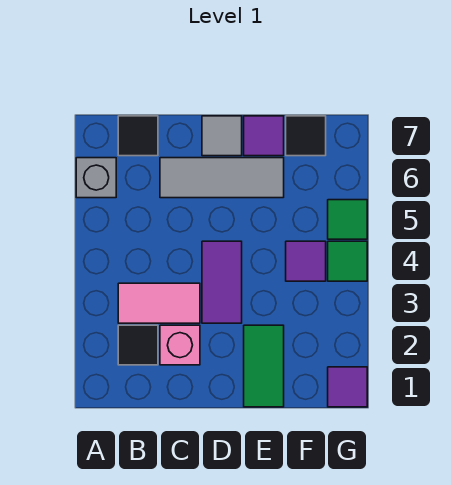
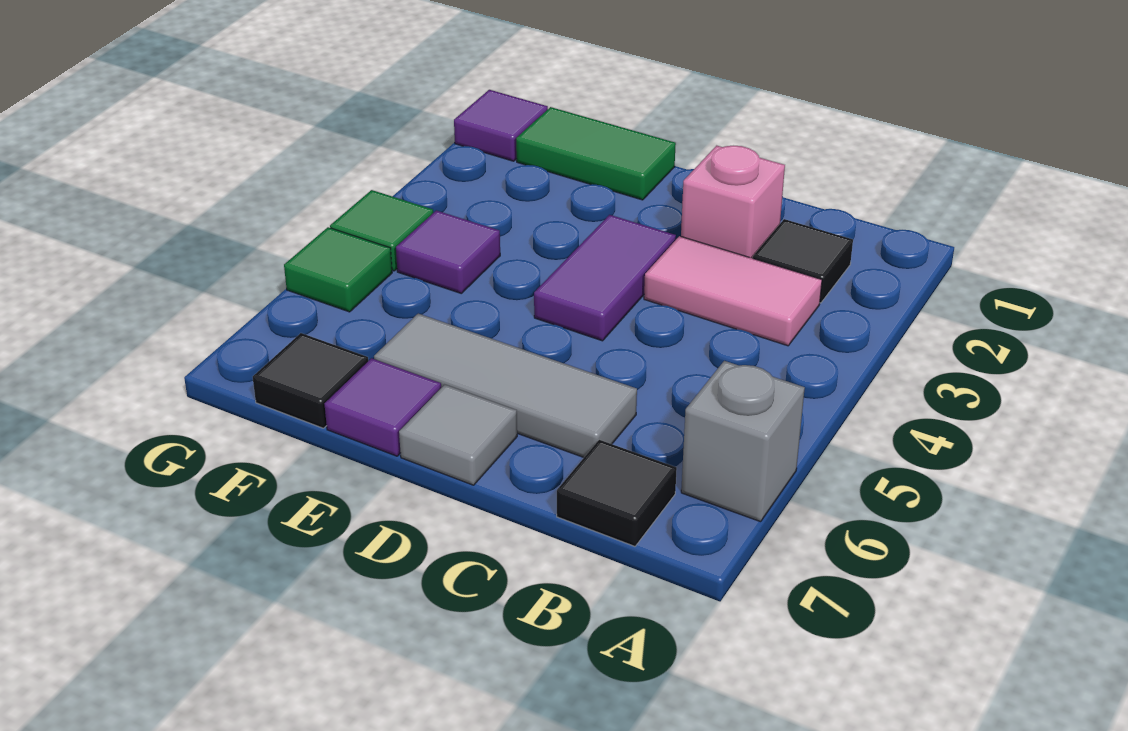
green 1x2 tile [244,325,284,407] -> green 1x2 tile turned to [516,107,676,200]

